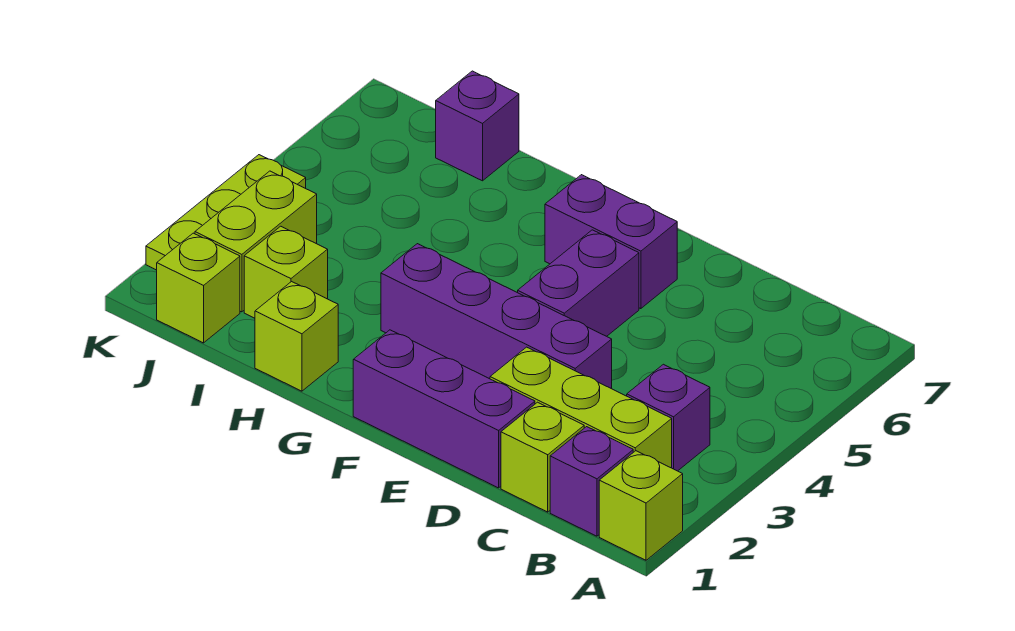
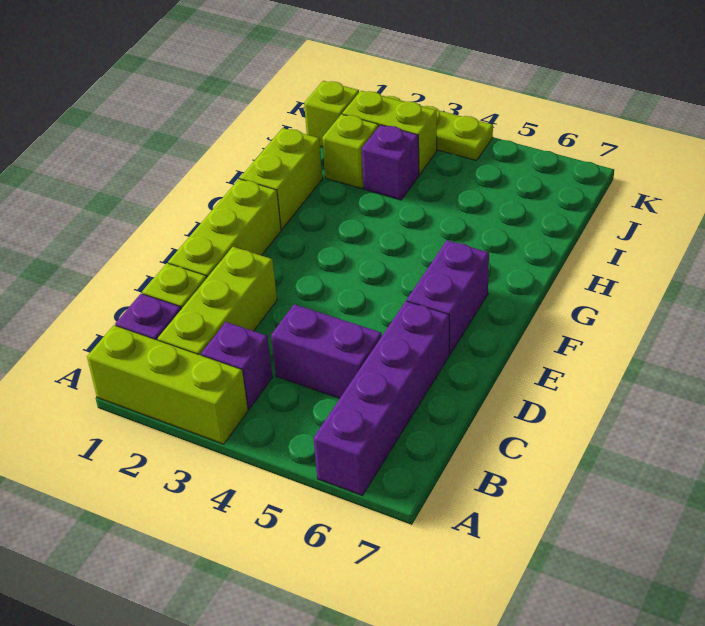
lime 1x1 brick [599,451,683,560] -> lime 1x3 brick [87,325,248,444]
purple 1x3 brick [353,330,535,488] -> lime 1x3 brick [168,179,281,277]
purple 1x4 brick [381,244,612,389] -> purple 1x4 brick moved to [313,301,449,495]
purple 1x2 brick [518,230,639,336] -> purple 1x2 brick moved to [271,304,382,398]
lime 1x1 brick [255,282,338,391] -> lime 1x2 brick [240,128,322,229]
purple 1x1 brick [436,71,519,181] -> purple 1x1 brick moved to [362,125,419,200]

